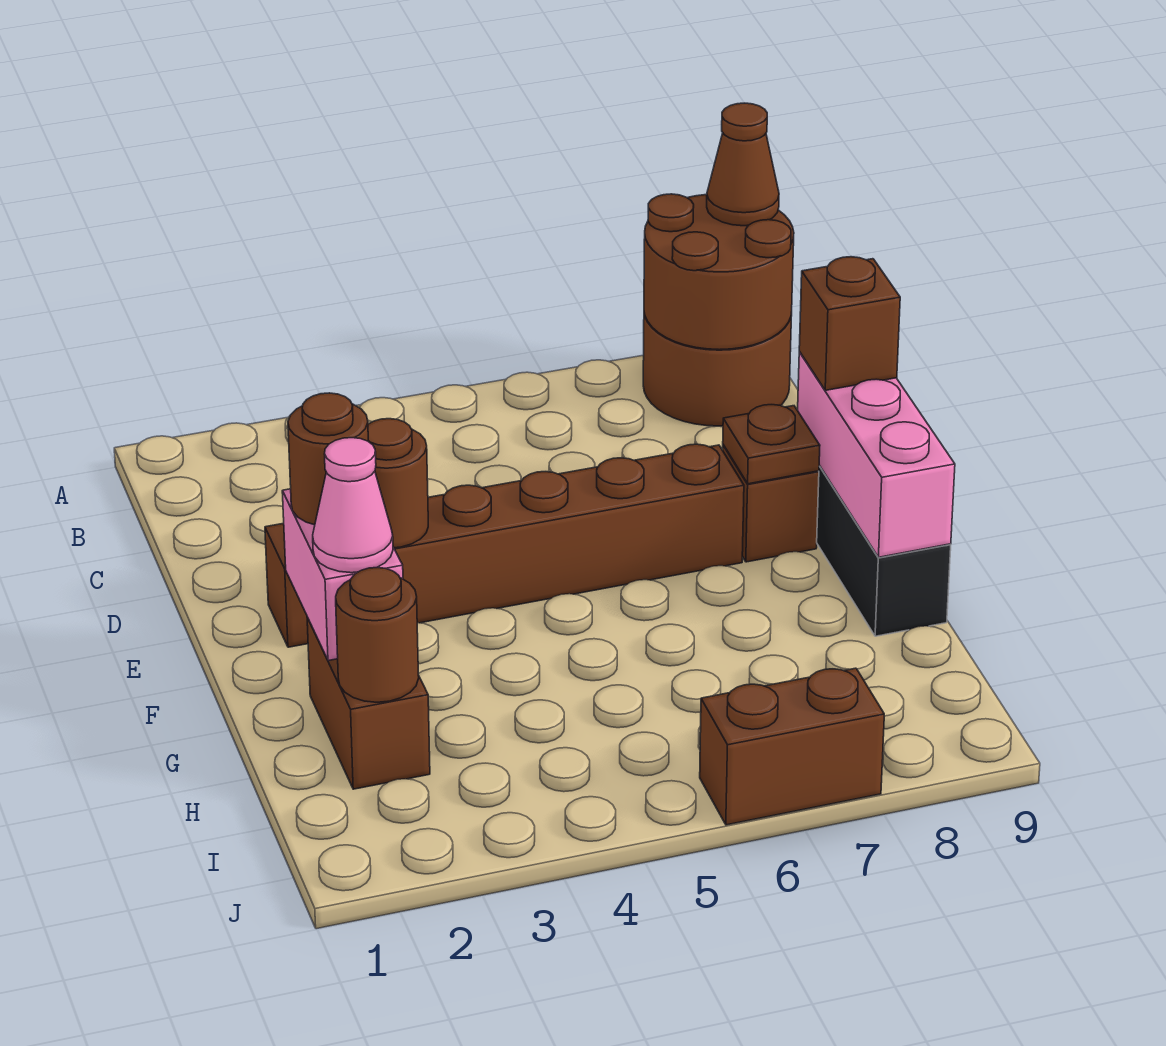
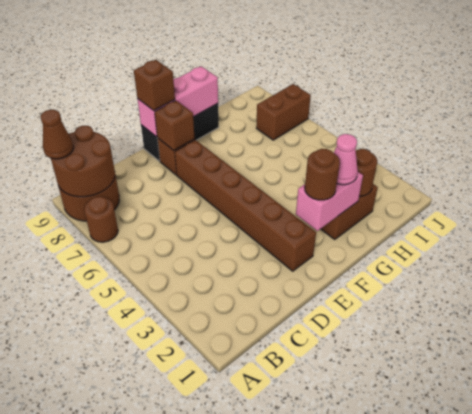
brown 1x1 round brick [368,419,428,548] -> brown 1x1 round brick moved to [84,197,118,242]
brown 1x1 plate [723,405,820,484] -> brown 1x1 brick [155,101,195,150]
brown 1x2 brick [700,668,884,825] -> brown 1x2 brick turned to [256,84,311,140]

